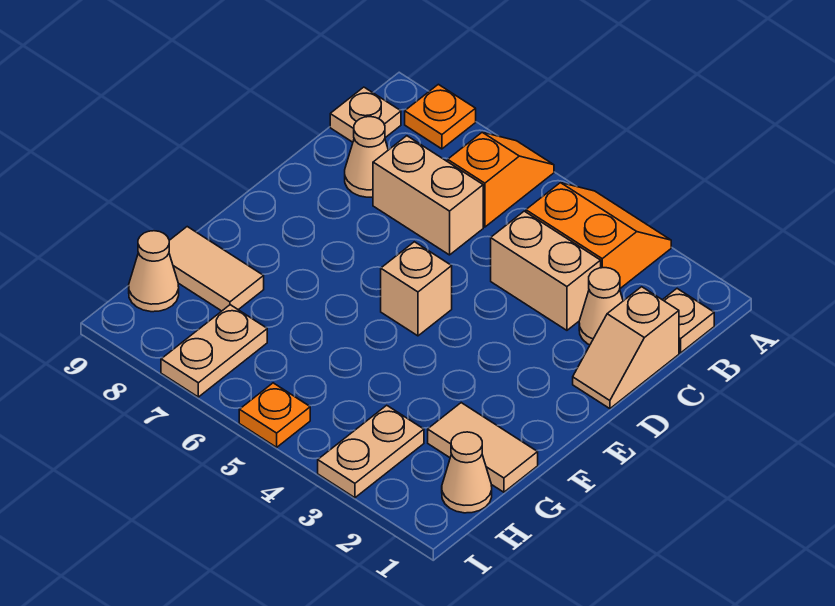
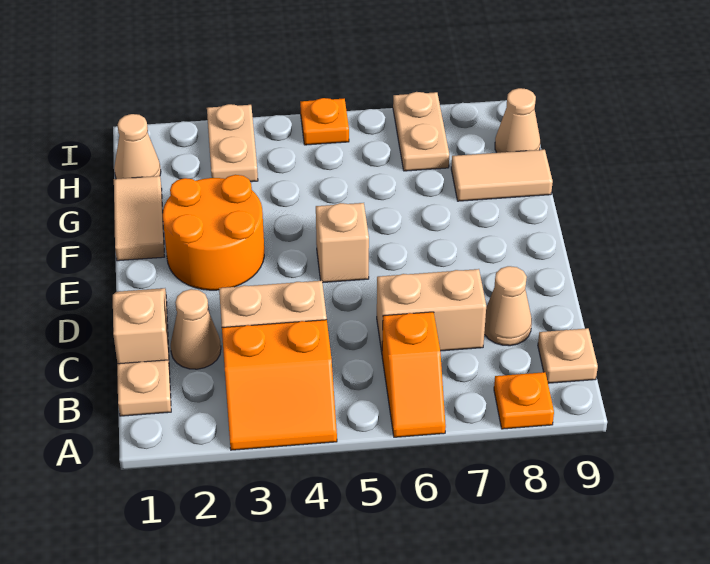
none -> orange 2x2 round brick [163,175,264,290]
tan 1x2 tile [428,403,538,492] -> tan 1x2 tile turned to [114,176,165,261]

